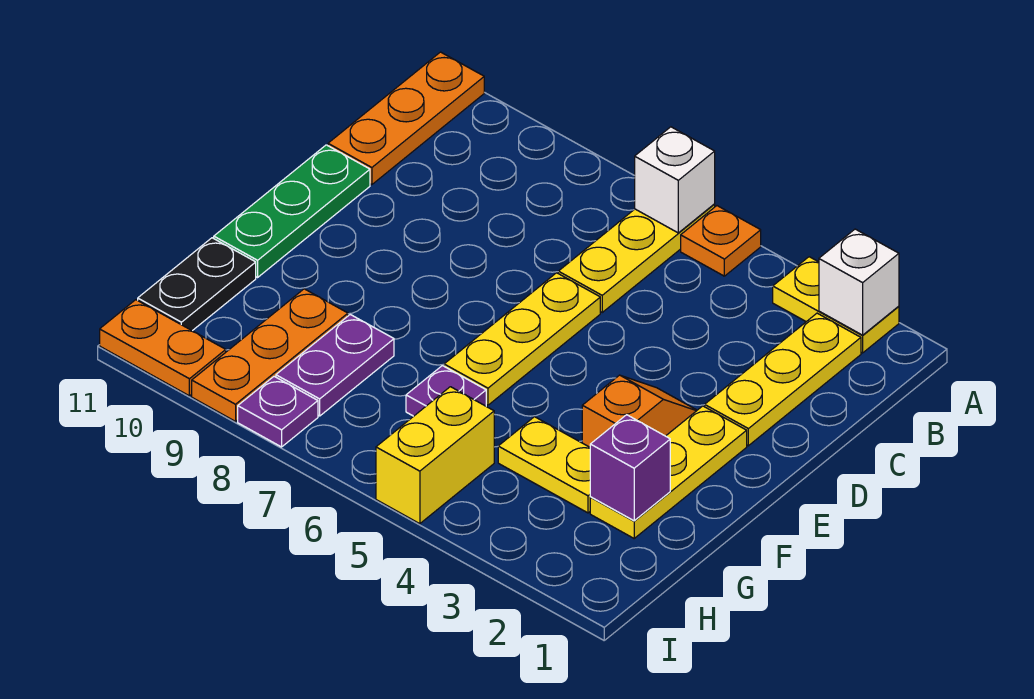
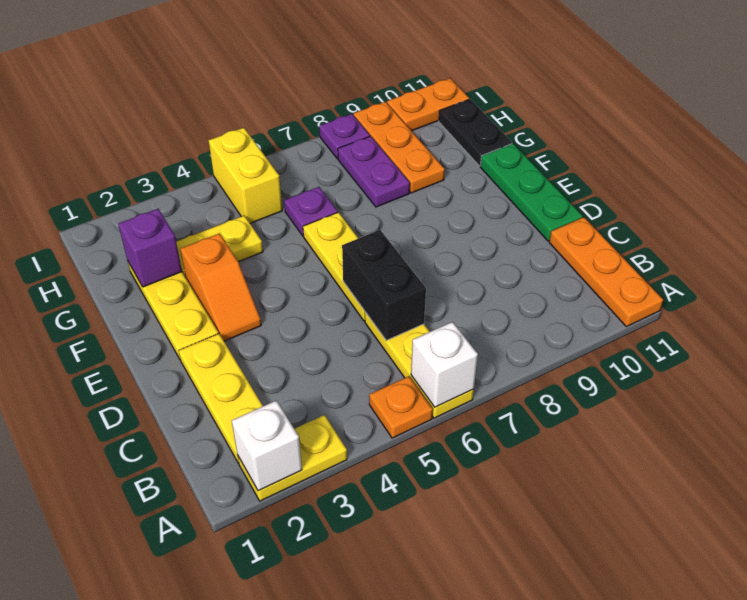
none -> black 1x2 brick [342,230,426,340]

